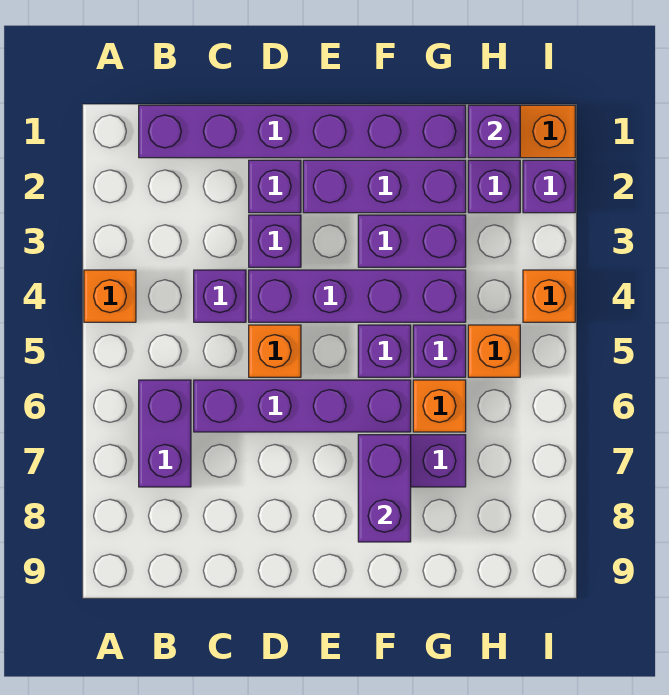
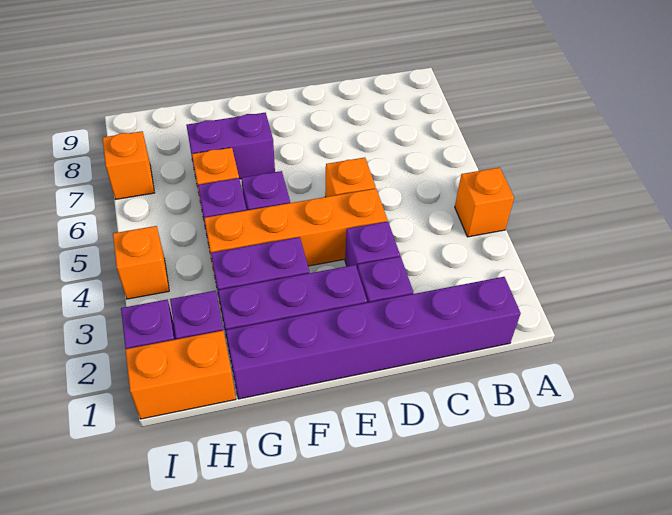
purple 1x2 brick [139,380,191,487] -> none
purple 1x1 brick [194,270,246,322] -> none
purple 1x4 brick [194,380,411,432] -> none
purple 1x4 brick [249,270,466,322] -> orange 1x4 brick [204,189,388,270]
purple 1x2 brick [358,435,411,542] -> none
purple 1x1 brick [468,105,520,158] -> none
orange 1x1 brick [468,325,520,377] -> orange 1x1 brick moved to [103,131,154,199]

